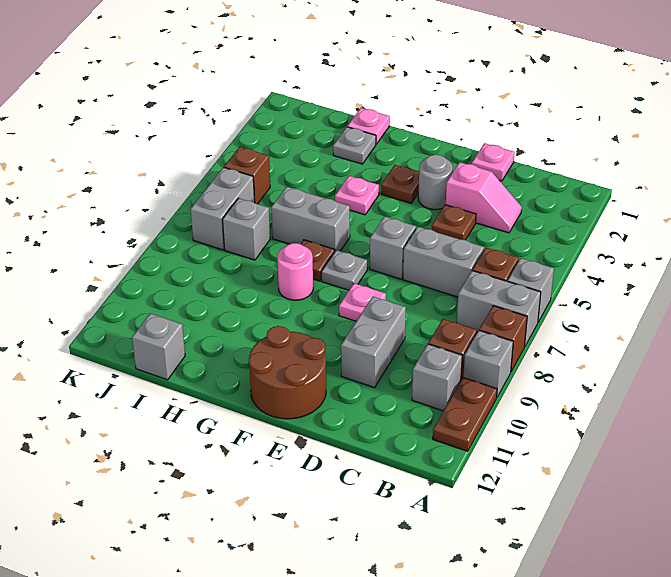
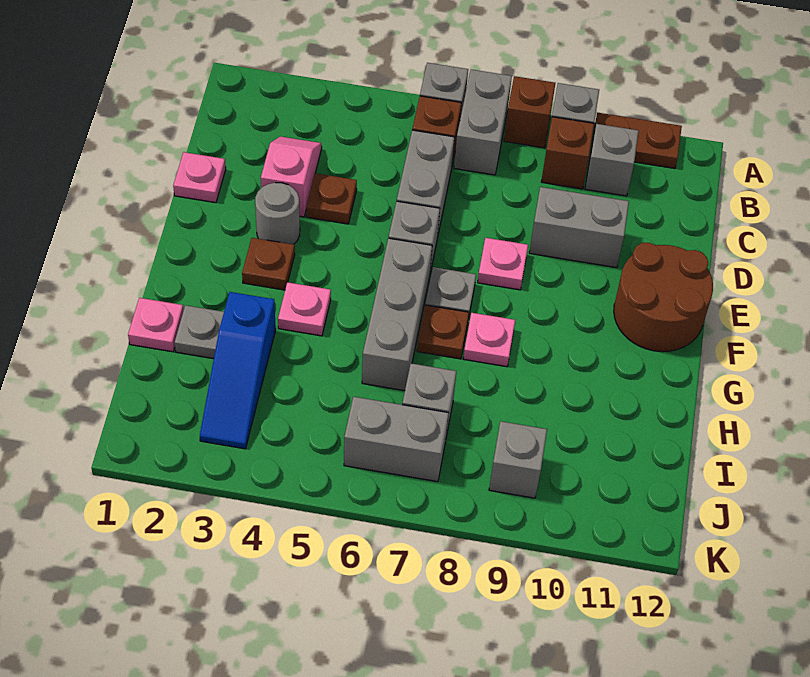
grey 1x2 brick [271,187,350,251] -> grey 1x3 brick [362,238,432,391]
pink 1x1 round brick [277,243,313,300] -> pink 1x1 plate [463,313,515,367]
none -> blue 1x3 slope [200,292,276,449]
grey 1x1 brick [132,313,185,380] -> grey 1x1 brick moved to [489,421,547,498]
brown 1x1 brick [224,147,270,204] -> none

